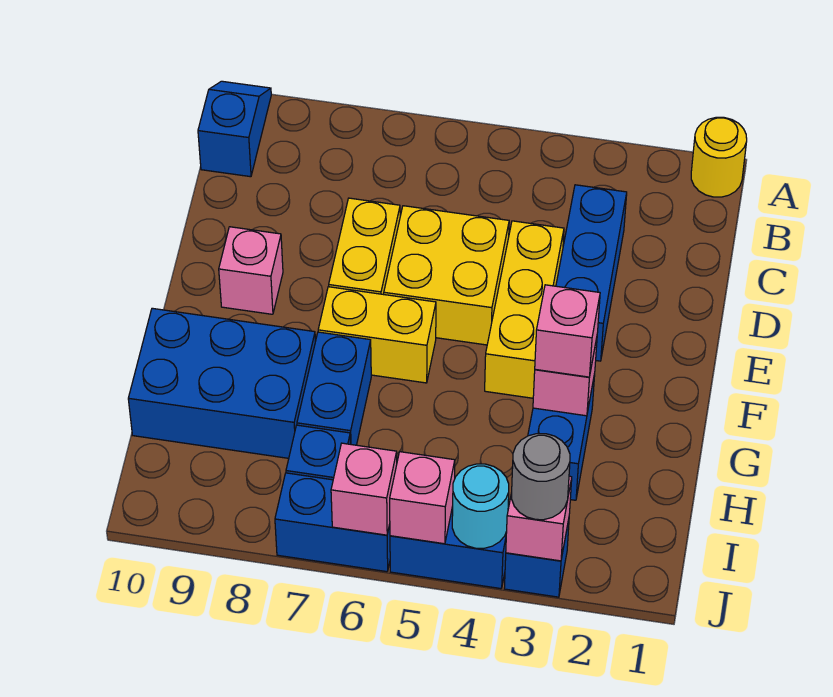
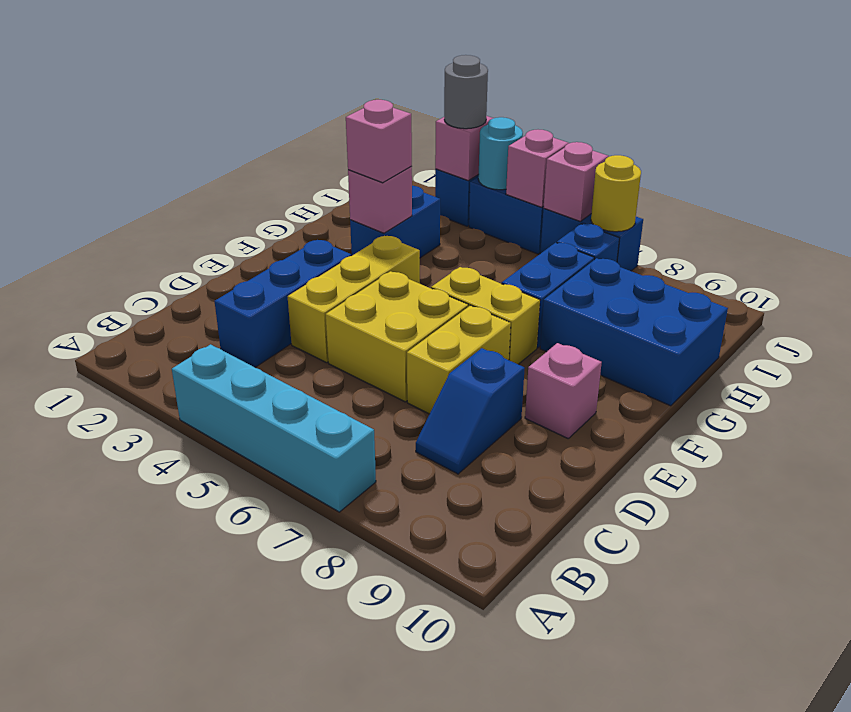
yellow 1x1 round brick [691,117,747,197] -> yellow 1x1 round brick moved to [591,155,641,232]
none -> cyan 1x4 brick [172,344,376,512]
blue 1x2 slope [198,81,271,177] -> blue 1x2 slope moved to [416,348,525,474]

